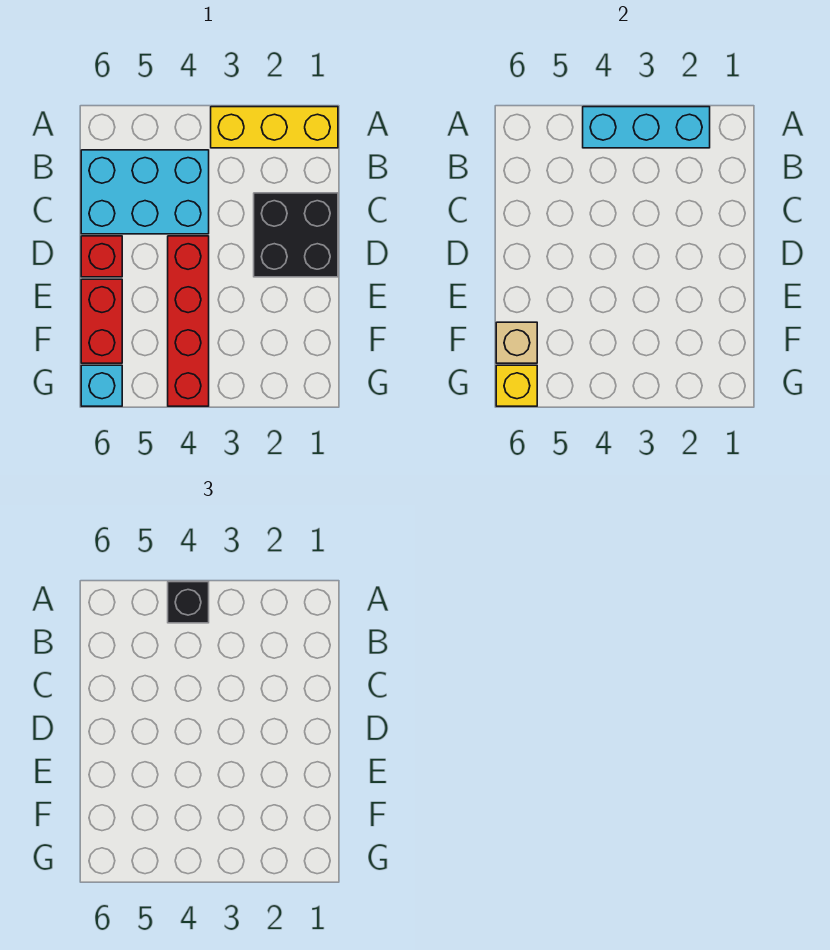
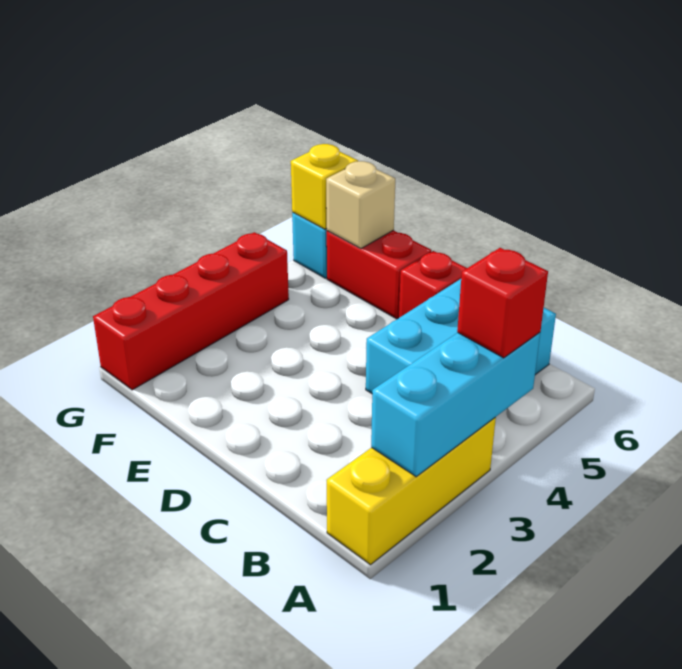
black 1x1 brick [168,582,209,623] -> red 1x1 brick [457,248,548,358]
black 2x2 brick [254,193,338,277] -> none
red 1x4 brick [168,236,209,406] -> red 1x4 brick turned to [93,232,289,390]

